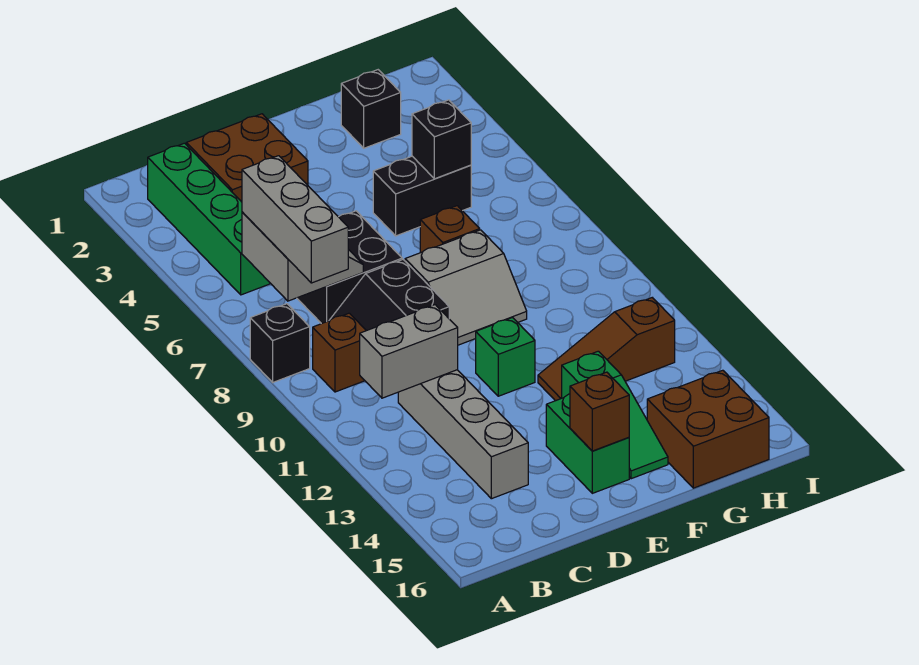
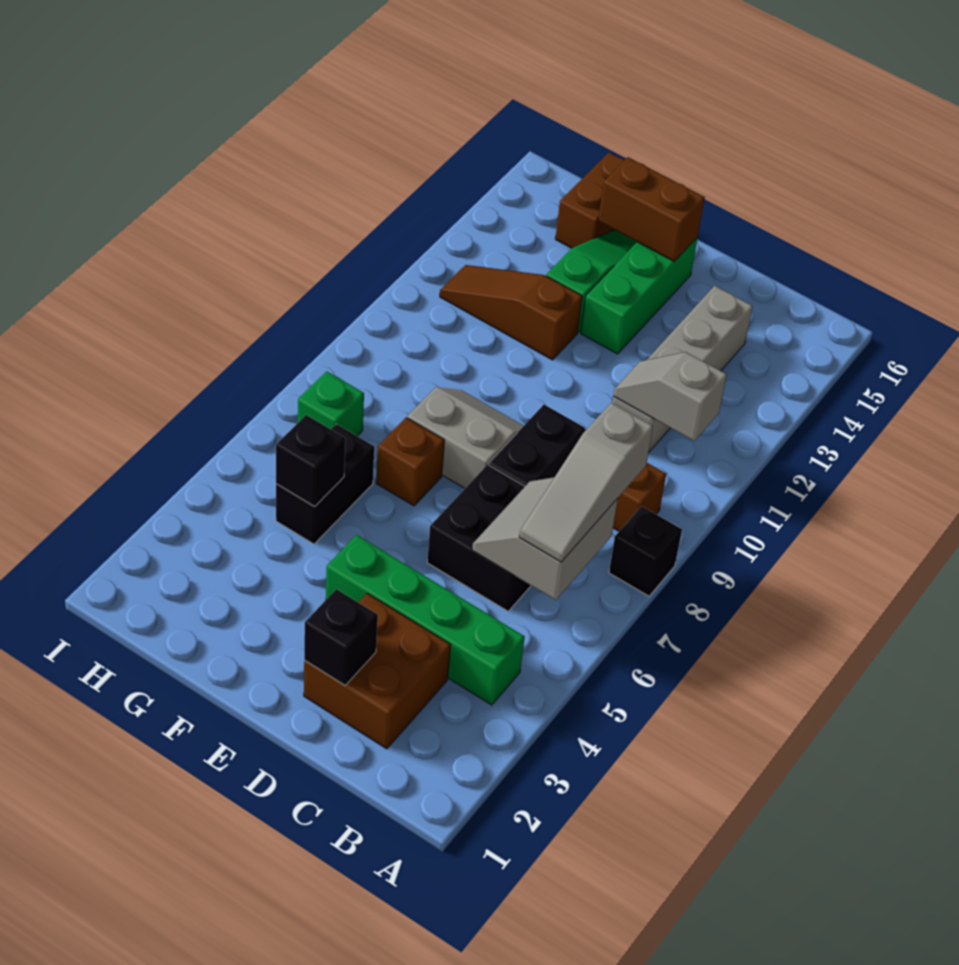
green 1x4 brick [148,143,271,295] -> green 1x4 brick turned to [326,535,525,705]
grey 1x3 brick [242,156,348,283] -> grey 1x3 slope [519,403,653,562]
grey 1x2 brick [360,305,458,398] -> grey 1x2 slope [613,352,727,441]
green 1x1 brick [476,318,535,396] -> green 1x1 brick moved to [298,371,364,436]
green 1x2 brick [546,394,629,493] -> green 1x3 brick [581,237,698,354]
brown 1x1 brick [570,372,629,451] -> brown 1x2 brick [598,157,705,261]
black 1x2 brick [373,156,471,236] -> black 1x2 brick turned to [276,424,374,544]
brown 1x3 slope [538,298,675,401] -> brown 1x3 slope turned to [440,265,582,360]
black 1x1 brick [341,70,401,148] -> black 1x1 brick moved to [304,589,378,685]
brown 2x2 brick [647,370,769,488] -> brown 1x2 brick [555,153,624,248]

